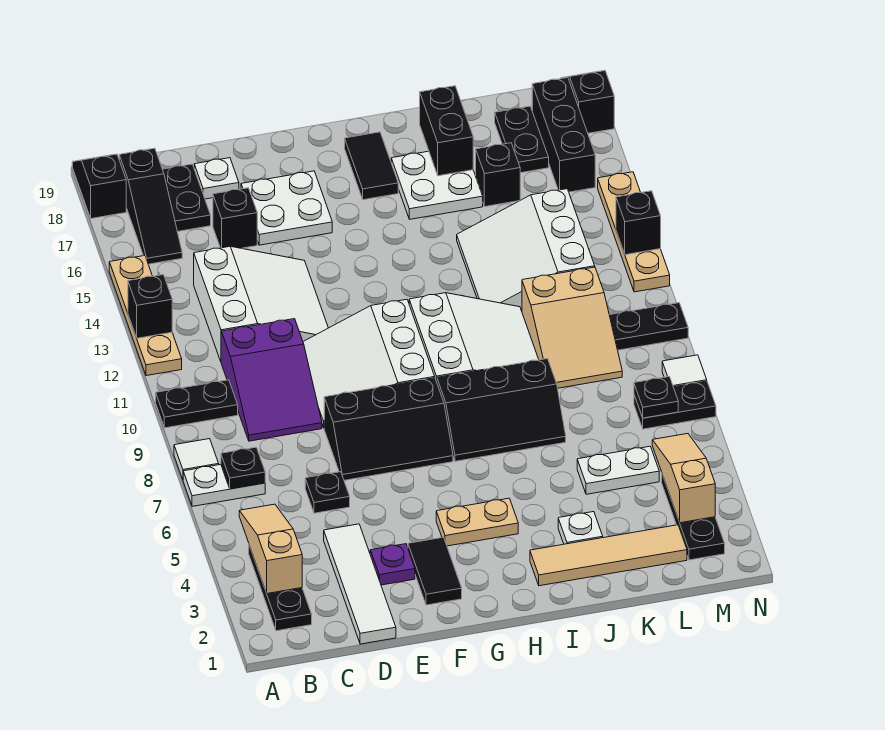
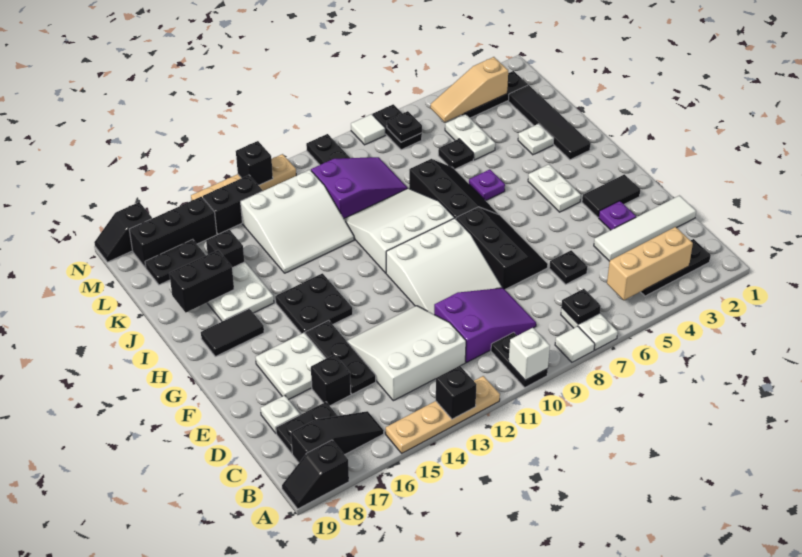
none -> white 1x1 brick [509,328,550,380]
tan 1x3 slope [239,504,302,593] -> tan 1x3 brick [607,227,693,300]
none -> black 1x3 plate [305,320,376,394]
tan 1x2 plate [436,498,518,546] -> white 1x2 plate [528,164,581,212]
none -> black 2x2 plate [275,273,353,334]
tan 1x4 tile [530,525,687,586] -> black 1x4 tile [508,85,591,160]
none -> purple 1x1 plate [469,169,505,201]
none -> black 1x1 plate [438,139,474,169]
tan 2x3 slope [522,267,622,388] -> purple 2x3 slope [311,157,408,218]
none -> black 1x2 brick [203,175,263,234]

